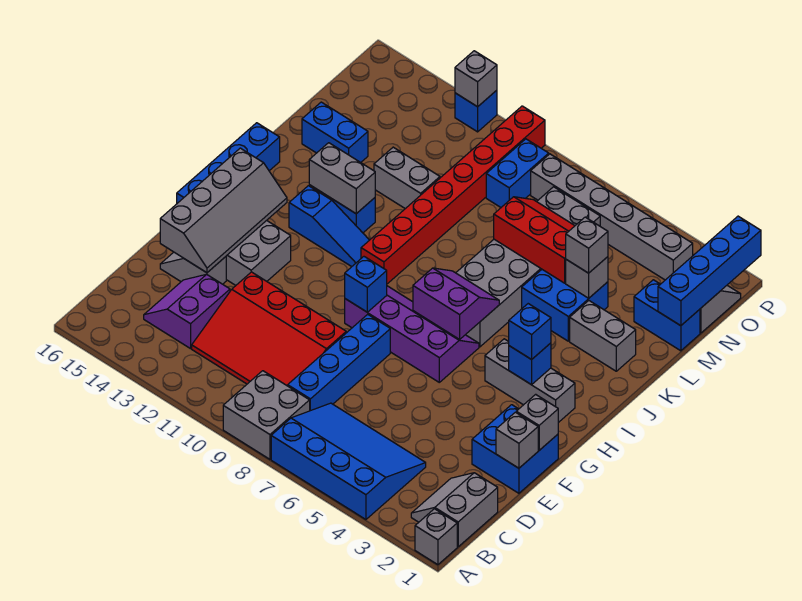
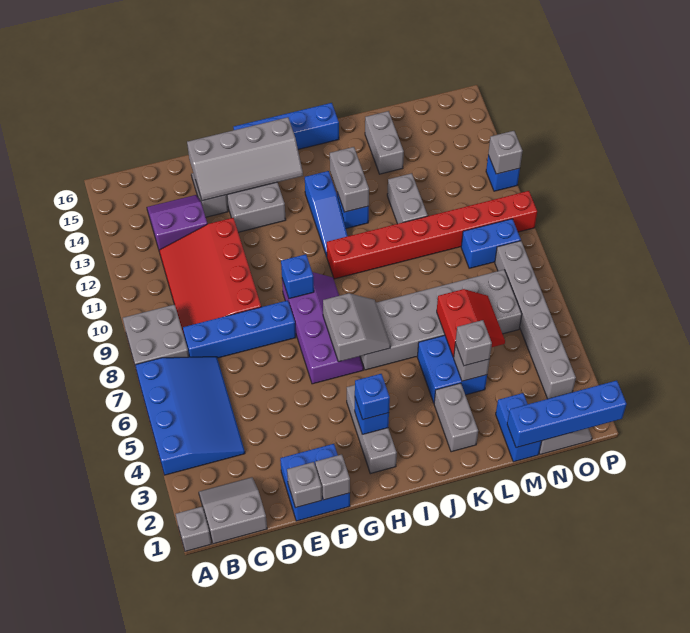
purple 2x2 slope [413,268,499,339] -> grey 2x2 slope [323,293,391,362]
red 2x3 slope [494,197,575,283] -> red 2x2 slope [437,289,505,357]
blue 1x2 brick [302,102,368,162] -> grey 1x2 brick [365,111,404,174]

